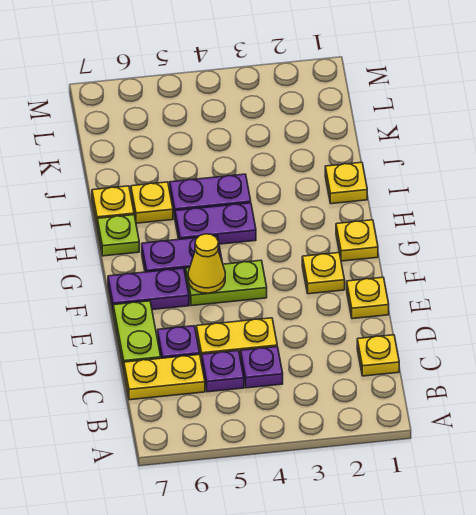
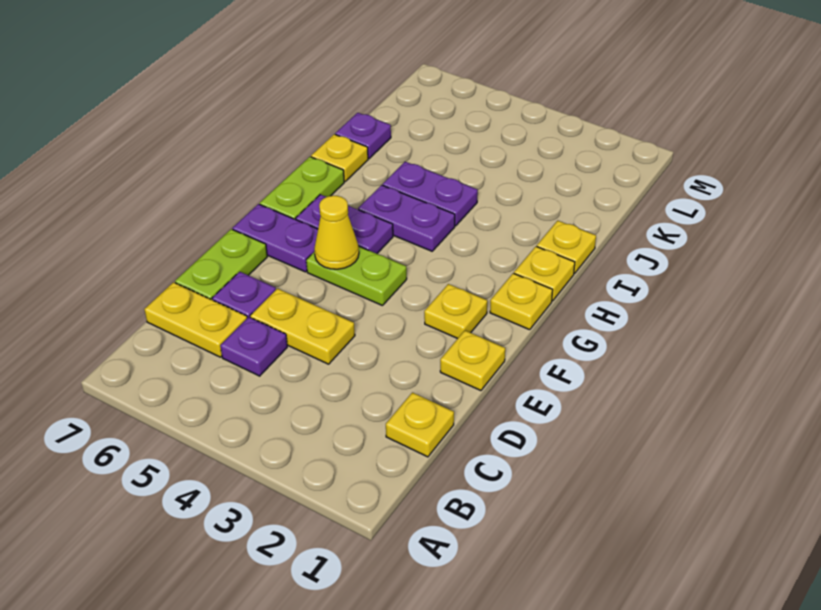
purple 1x1 plate [240,347,283,388] -> purple 1x1 plate moved to [335,113,391,159]
lime 1x1 plate [97,215,139,256] -> lime 1x2 plate [260,157,344,219]
yellow 1x1 plate [131,182,173,223] -> yellow 1x1 plate moved to [514,246,575,301]

